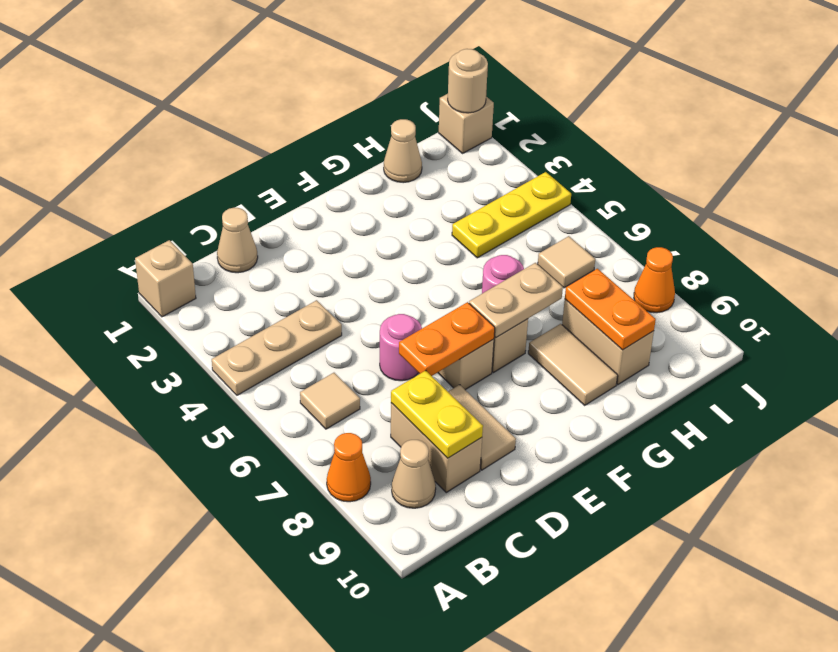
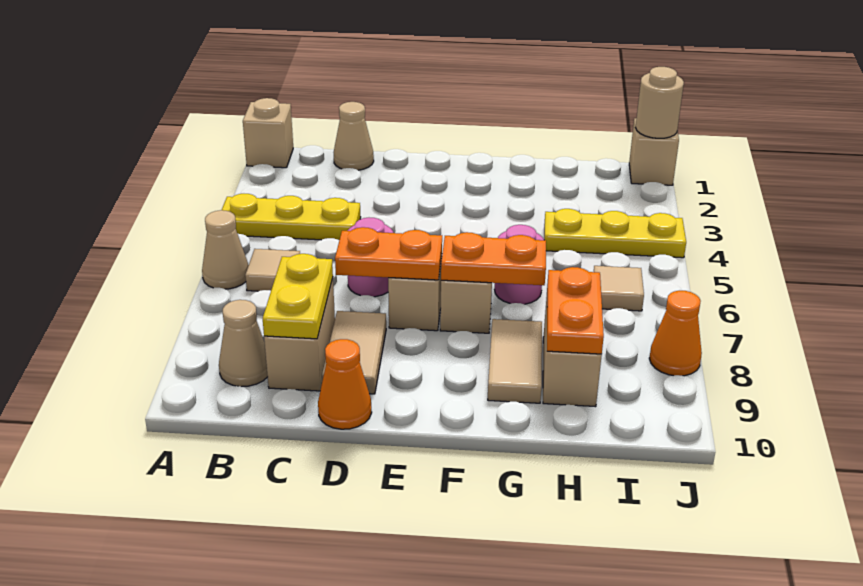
tan 1x3 plate [212,300,342,395] -> yellow 1x3 plate [222,194,361,240]
orange 1x1 cone [327,433,371,502] -> orange 1x1 cone moved to [318,339,372,429]
tan 1x2 plate [469,263,563,338] -> orange 1x2 plate [441,232,546,285]
tan 1x1 cone [384,119,422,183] -> tan 1x1 cone moved to [202,210,249,289]

